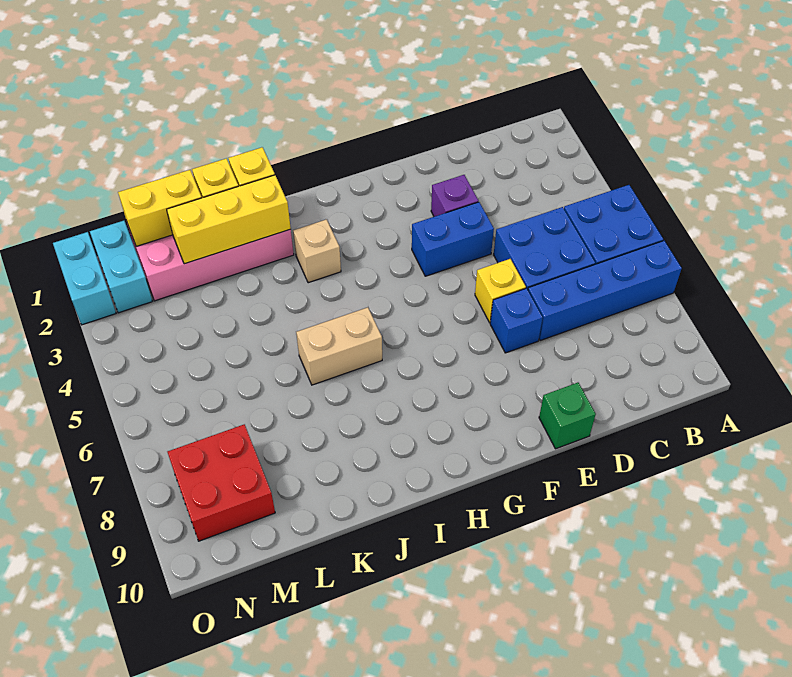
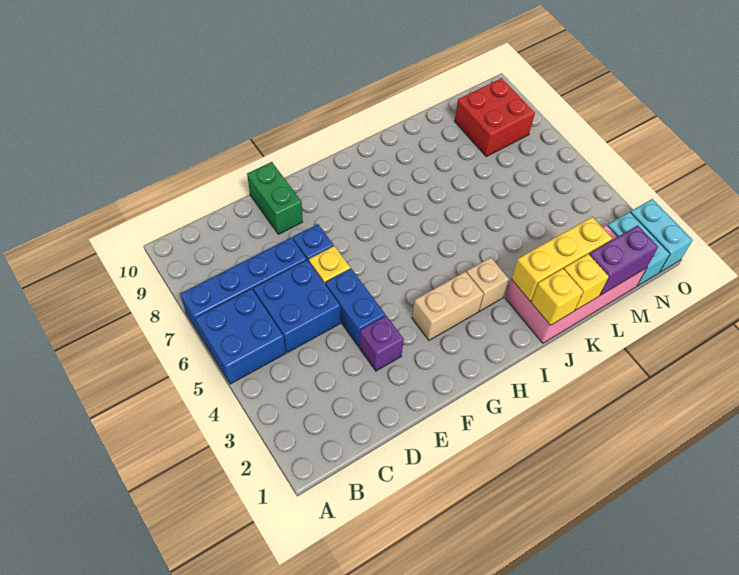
blue 1x2 brick [412,202,494,276] -> blue 1x2 brick turned to [325,269,385,347]
green 1x1 brick [539,383,596,449] -> green 1x2 brick [247,162,303,234]
tan 1x2 brick [296,307,382,385] -> tan 1x2 brick moved to [412,272,483,340]
yellow 1x2 brick [118,170,202,246] -> purple 1x2 brick [589,225,658,295]

